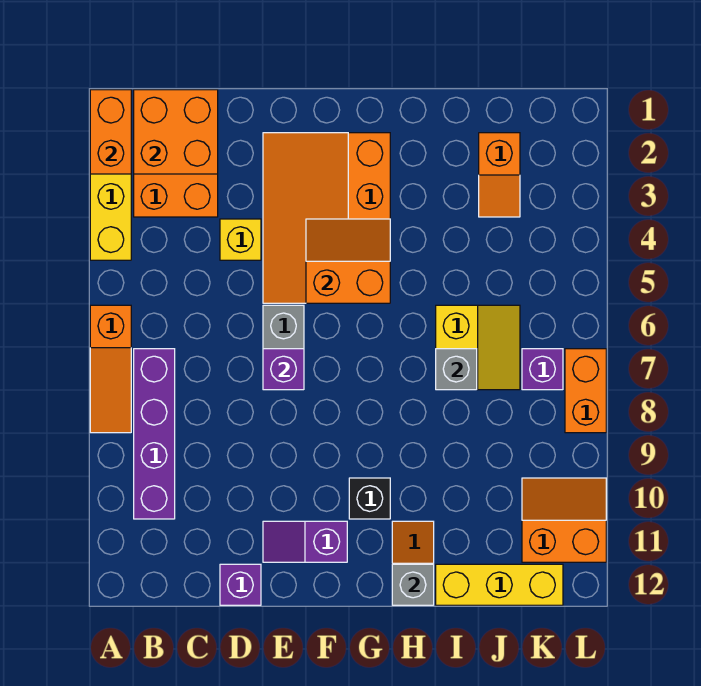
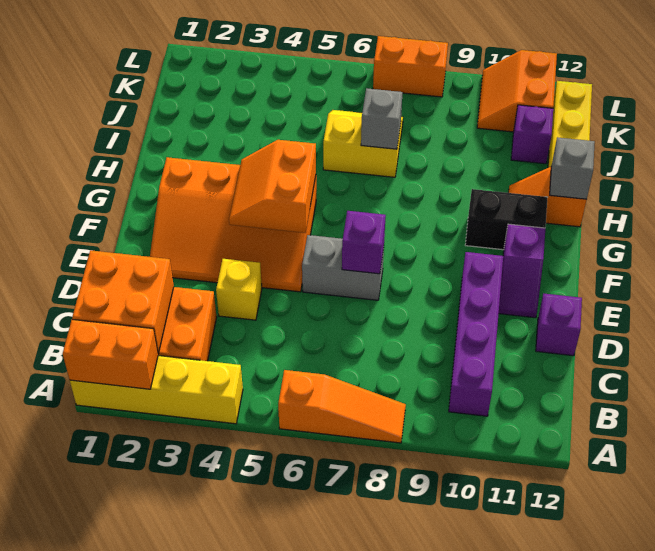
purple 1x4 brick [134,349,175,519] -> purple 1x4 brick turned to [449,252,503,416]
black 1x1 brick [349,478,390,519] -> black 1x2 brick [465,189,548,250]
orange 1x2 slope [479,133,520,217] -> none
purple 1x1 brick [522,349,563,390] -> purple 1x1 brick moved to [511,105,553,164]

